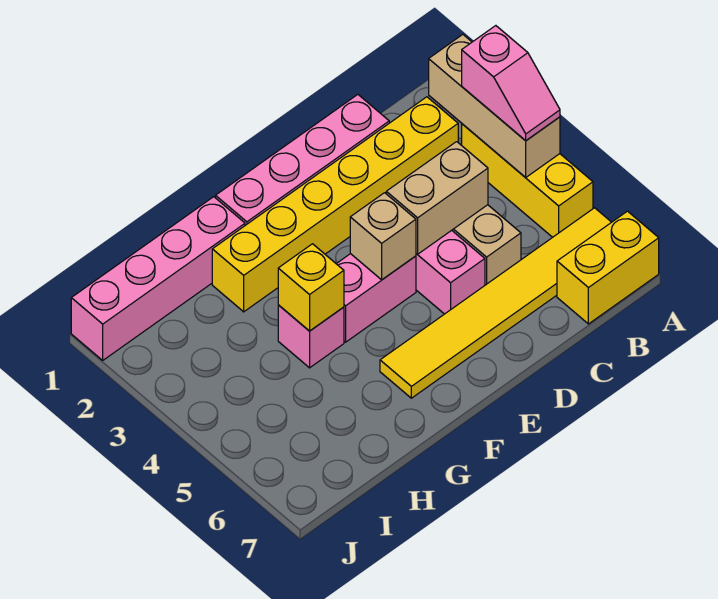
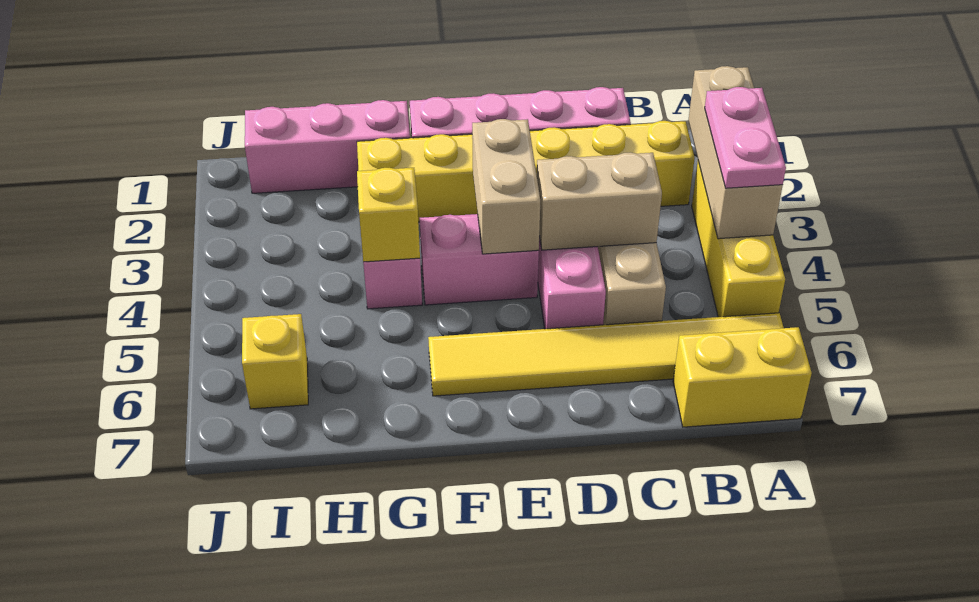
pink 1x2 slope [462,26,560,141] -> pink 1x2 plate [705,87,786,188]
tan 1x1 brick [350,193,416,280] -> tan 1x2 brick [472,119,540,254]
pink 1x4 brick [71,197,245,360] -> pink 1x3 brick [245,100,410,193]
none -> yellow 1x1 brick [242,314,308,409]

